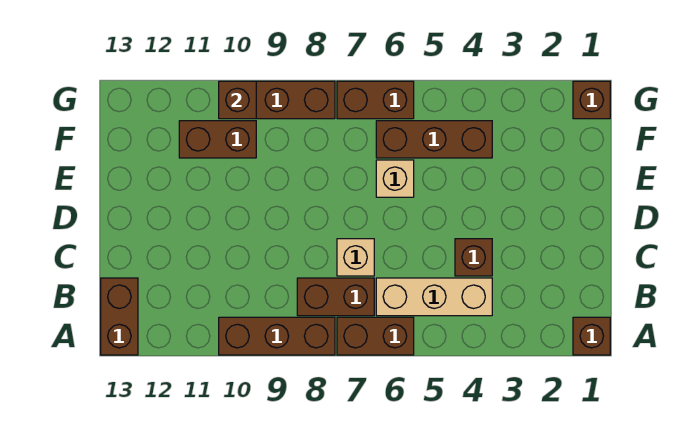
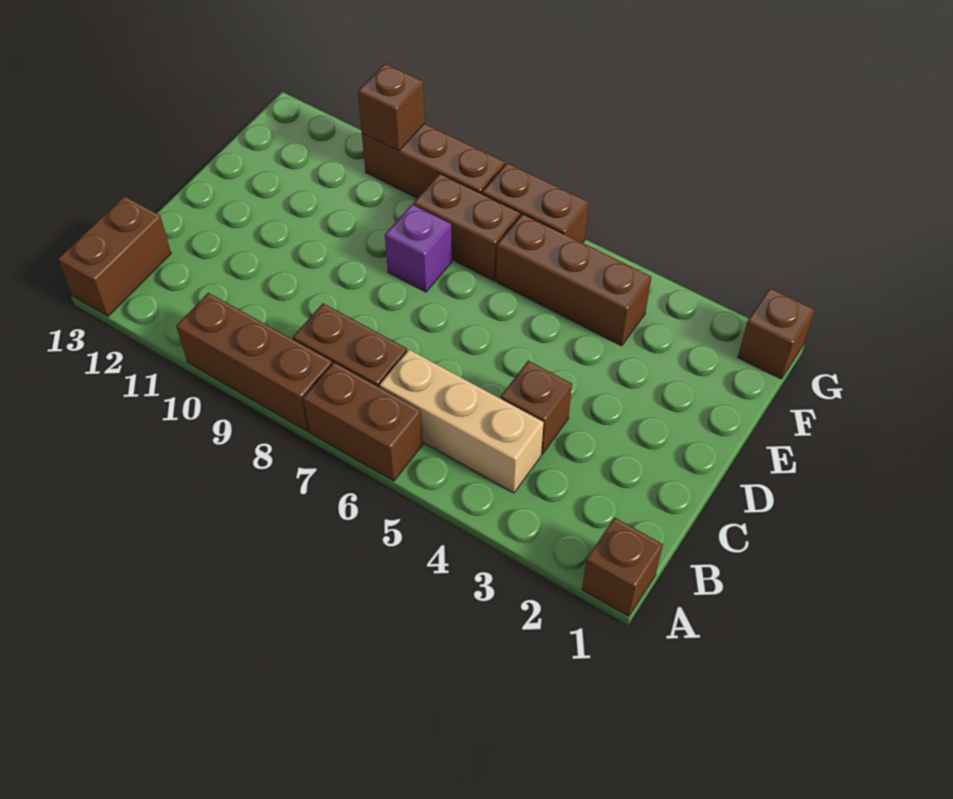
tan 1x1 brick [337,239,374,276] -> none
tan 1x1 brick [376,160,414,197] -> none
none -> purple 1x1 brick [385,204,452,292]
brown 1x2 brick [179,121,256,158] -> brown 1x2 brick moved to [413,174,520,281]

